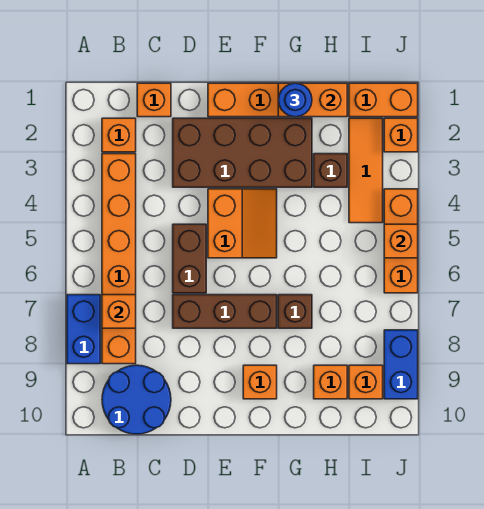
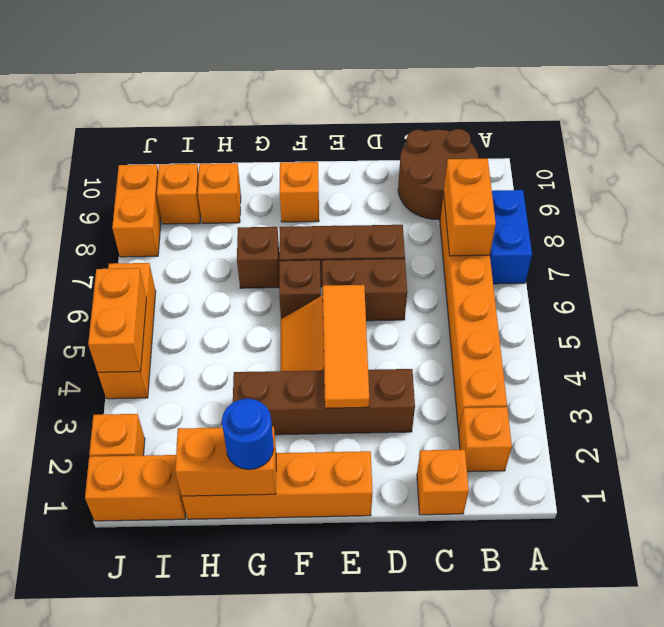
orange 1x1 brick [102,295,136,328] -> orange 1x2 brick [444,159,496,256]
blue 2x2 round brick [102,365,171,434] -> brown 2x2 round brick [398,129,479,220]
brown 2x4 brick [173,118,312,187] -> brown 1x4 brick [233,369,415,435]
brown 1x2 brick [173,224,206,293] -> brown 1x2 brick turned to [322,259,407,321]
brown 1x1 brick [314,154,347,187] -> brown 1x1 brick moved to [279,260,321,318]
orange 1x3 tile [349,118,383,223] -> orange 1x3 tile moved to [323,285,369,408]
orange 1x1 brick [384,224,418,258] -> orange 1x2 brick [88,268,146,372]
blue 1x2 brick [384,330,418,399] -> orange 1x2 brick [112,164,161,257]

